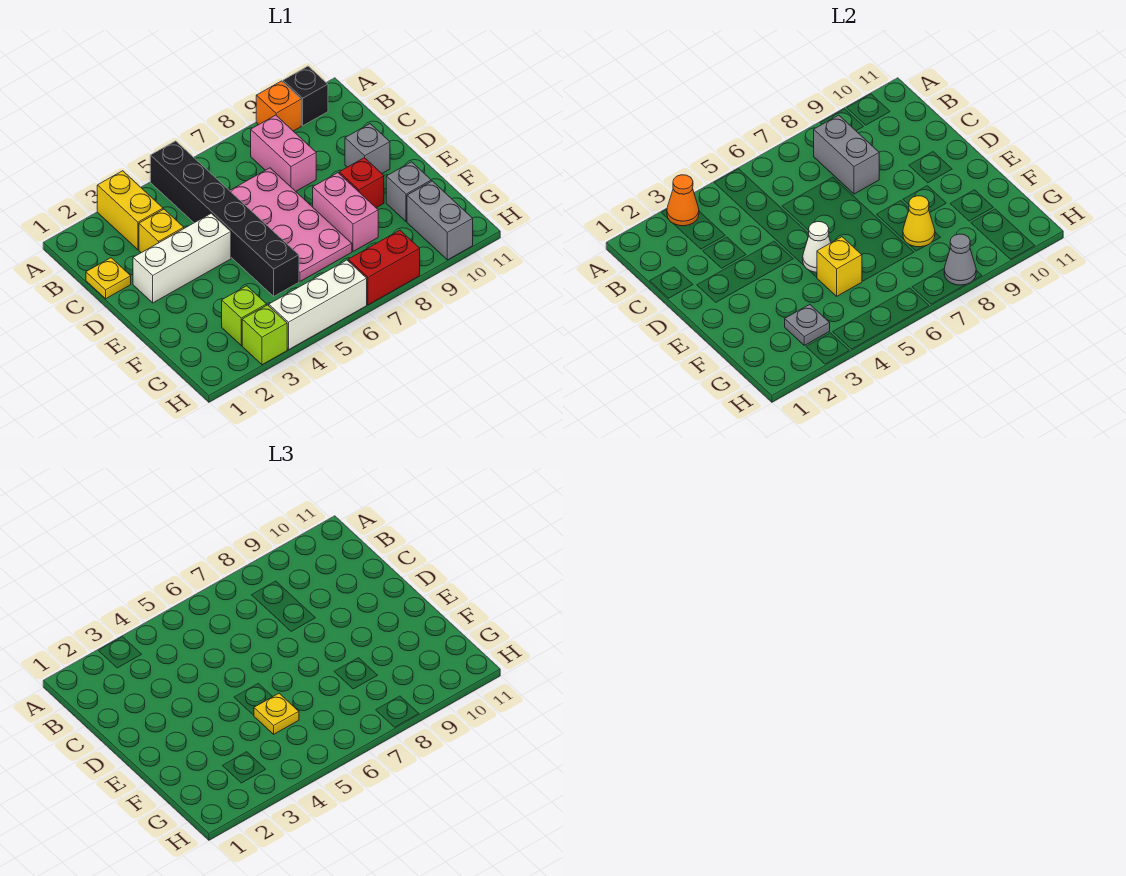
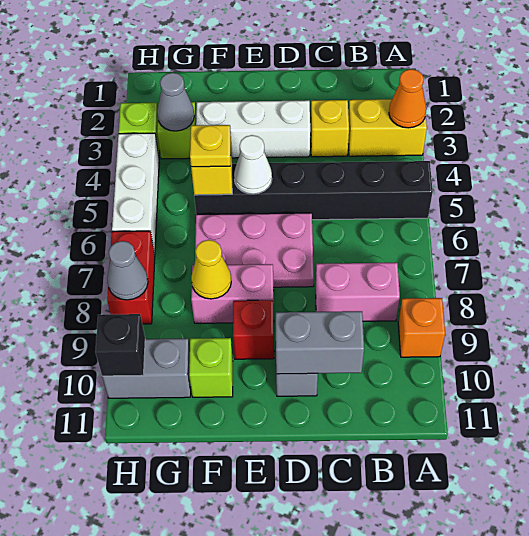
black 1x1 brick [283,66,328,126] -> black 1x1 brick moved to [95,314,145,376]
grey 1x2 brick [814,115,879,194] -> grey 1x2 brick moved to [276,311,364,374]
yellow 1x1 plate [86,258,131,299] -> none
pink 2x4 plate [230,168,352,281] -> pink 2x3 plate [195,213,314,287]
white 1x3 brick [133,213,231,303] -> white 1x3 brick turned to [196,100,310,158]
grey 1x1 brick [386,162,431,222] -> lime 1x1 brick [189,338,233,397]
grey 1x1 plate [785,304,830,345] -> grey 1x1 cone [157,73,194,131]

